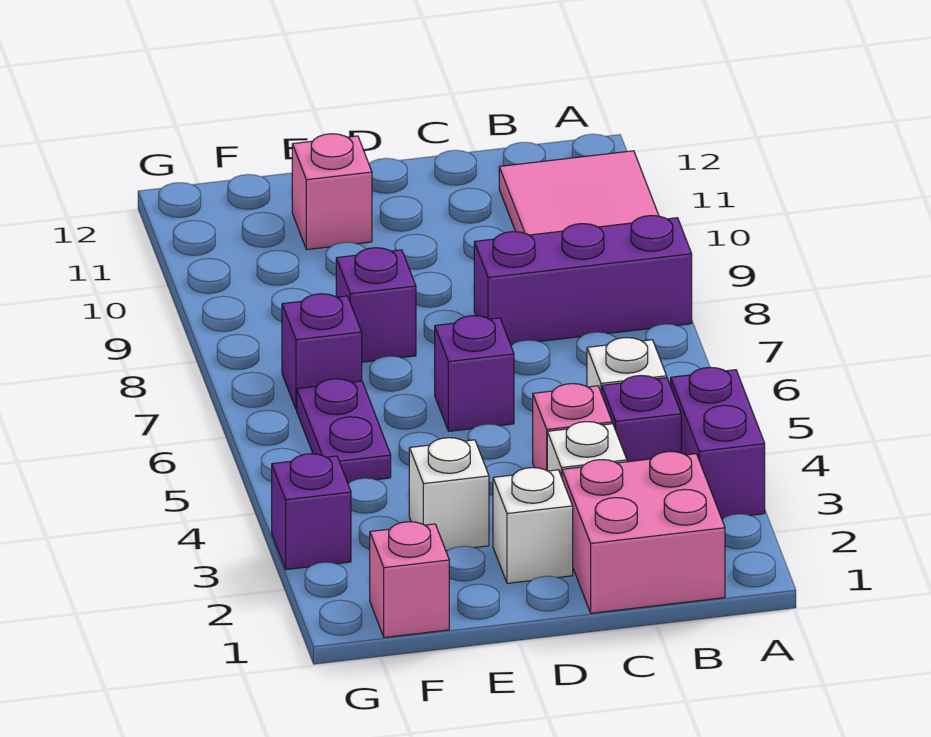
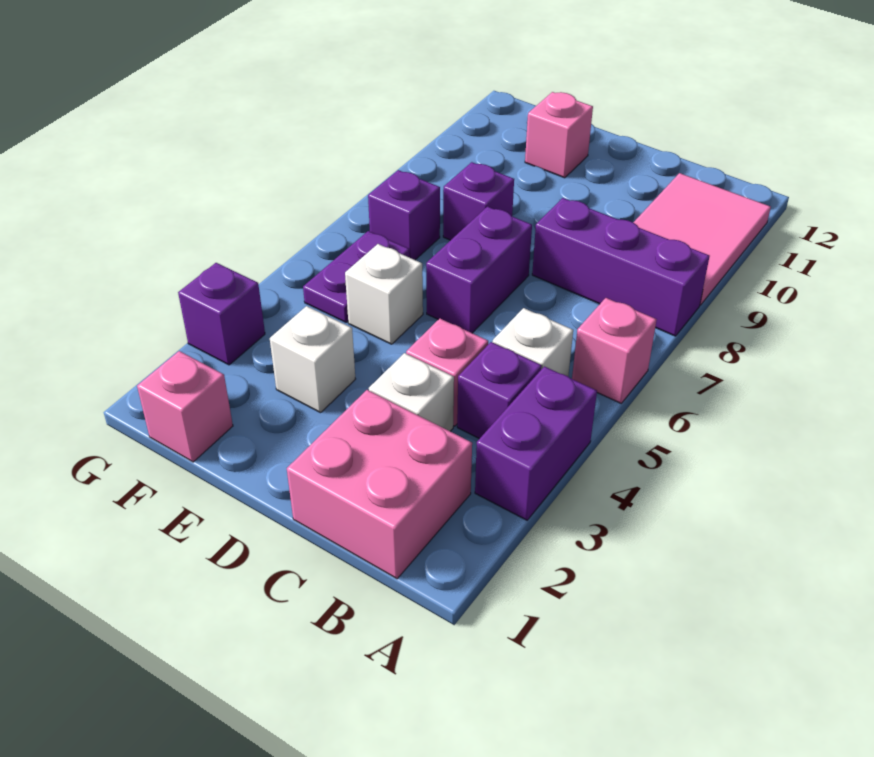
none -> pink 1x1 brick [572,298,657,403]
white 1x1 brick [493,468,573,583] -> white 1x1 brick moved to [345,244,423,344]
purple 1x1 brick [435,316,514,431] -> purple 1x2 brick [426,207,532,333]

